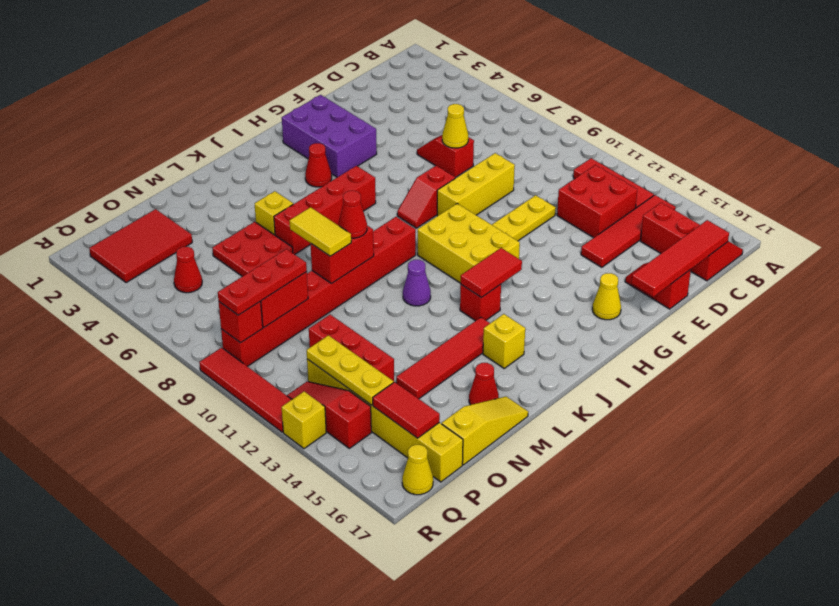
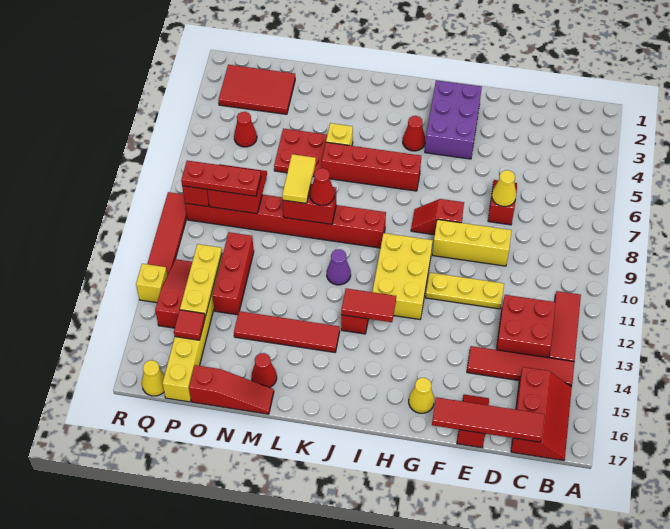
yellow 1x1 brick [483,314,525,368] -> none
yellow 1x3 slope [442,397,528,465] -> red 1x3 slope [189,365,274,414]
red 1x2 tile [373,382,440,438] -> red 1x1 tile [174,310,205,340]

